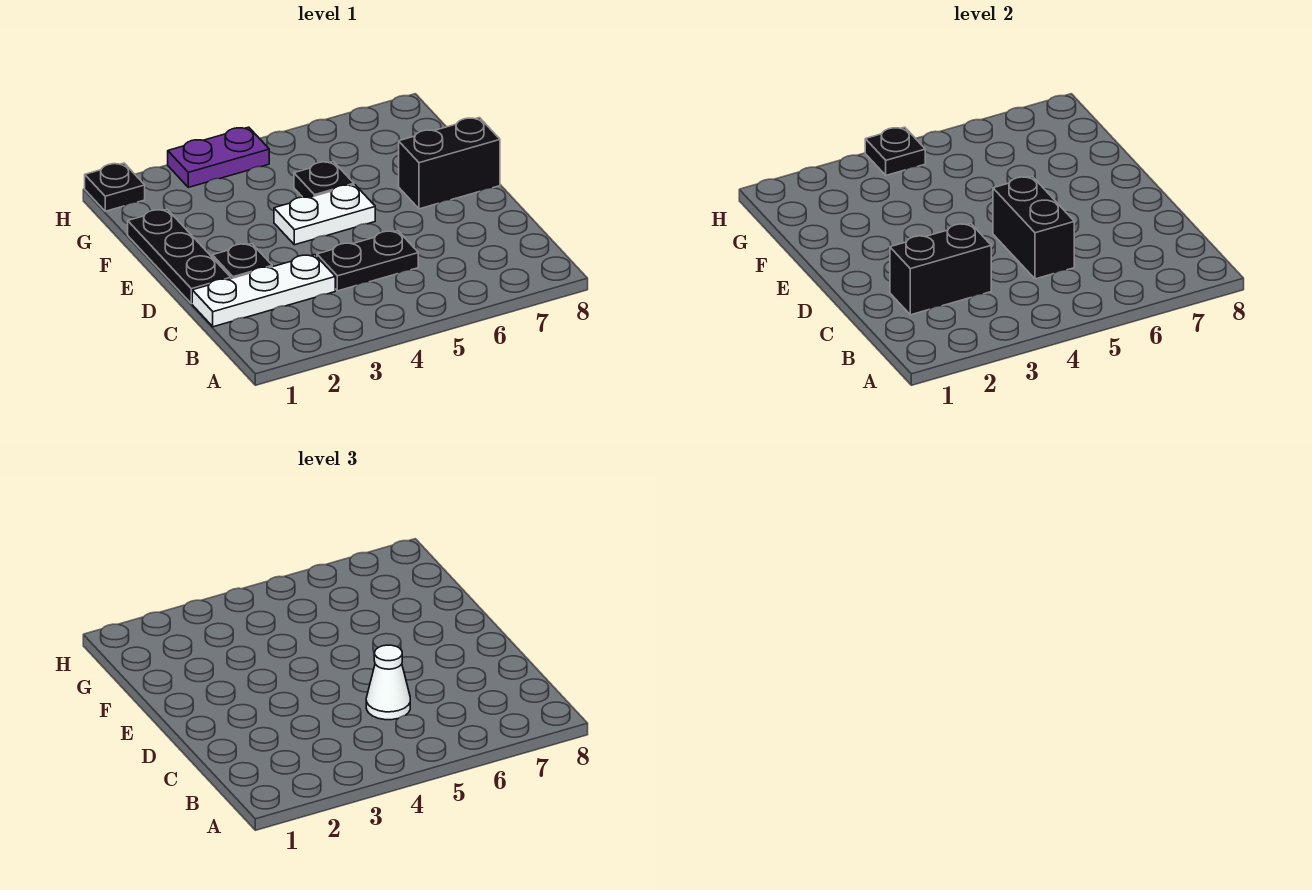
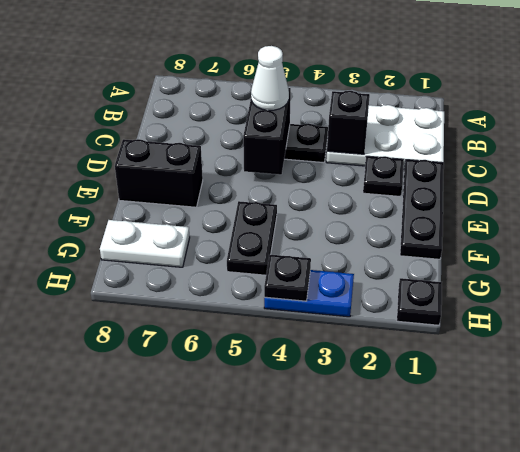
white 1x3 plate [192,255,335,327] -> white 2x3 plate [326,105,444,169]
black 1x2 brick [890,224,991,315] -> black 1x1 brick [327,91,370,154]
white 1x2 plate [274,185,375,245] -> white 1x2 plate moved to [100,220,190,267]
black 1x1 plate [294,161,354,198] -> black 1x2 plate [227,201,277,275]
purple 1x2 plate [168,127,269,187] -> blue 1x2 plate [264,270,354,317]

